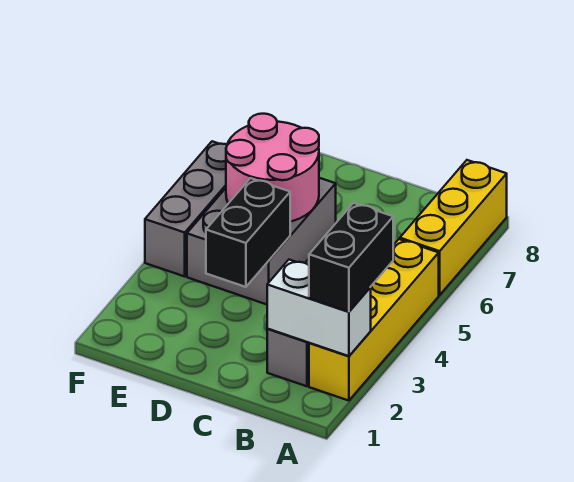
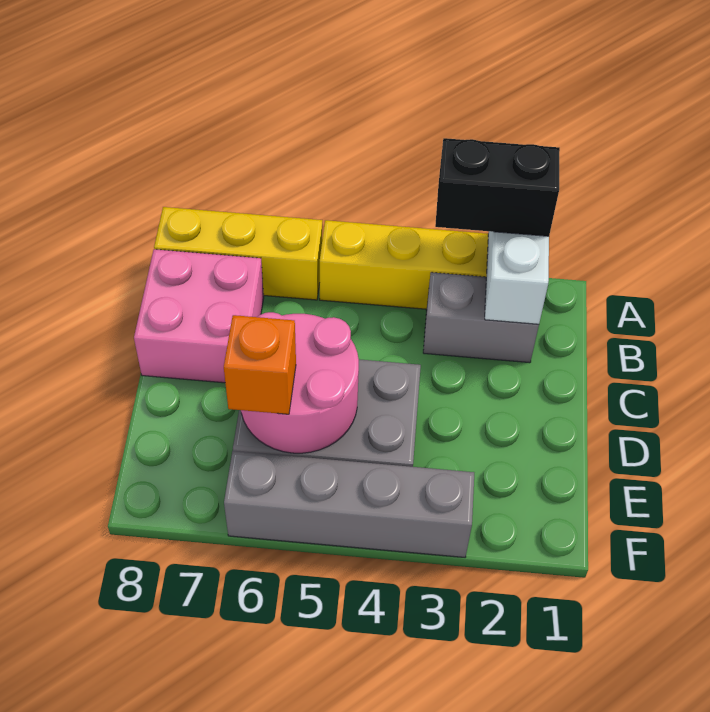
none -> pink 2x2 brick [134,249,264,383]
black 1x2 brick [206,178,290,287] -> none
none -> orange 1x1 brick [224,315,296,414]
grey 1x3 brick [145,141,227,276] -> grey 1x4 brick [224,451,474,557]

